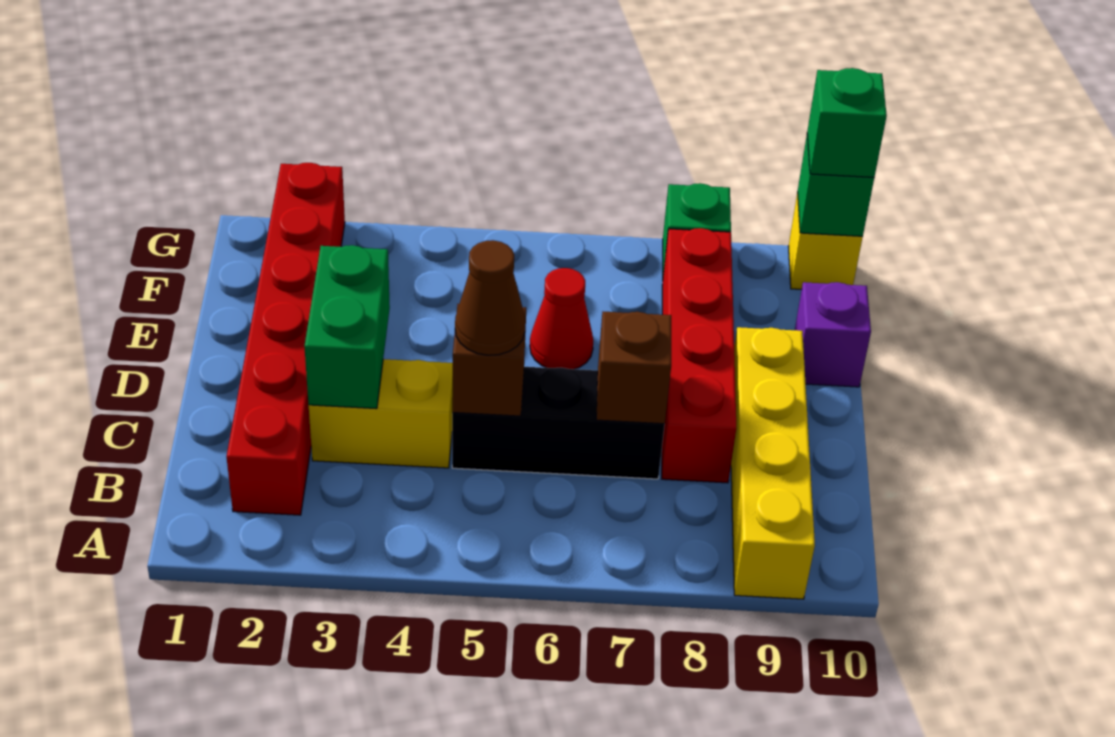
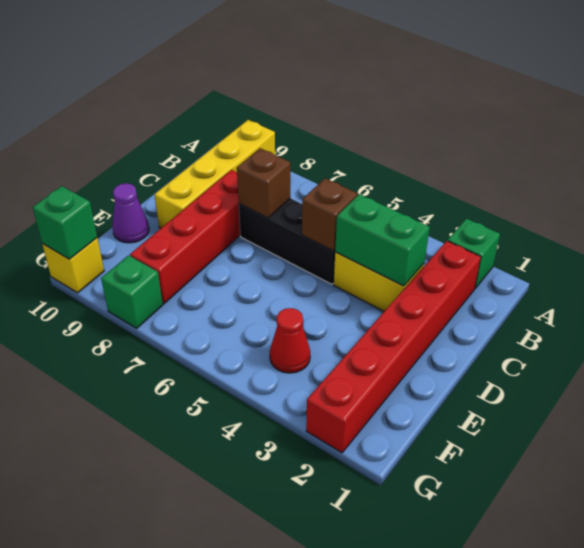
green 1x2 brick [304,245,390,409] -> green 1x2 brick turned to [335,194,430,286]
brown 1x1 cone [455,240,525,355] -> none
red 1x1 cone [530,268,593,369] -> red 1x1 cone moved to [270,308,310,373]
purple 1x1 brick [795,282,871,387] -> purple 1x1 cone [113,183,149,243]
green 1x1 brick [807,68,887,177] -> green 1x1 brick moved to [448,219,500,288]

